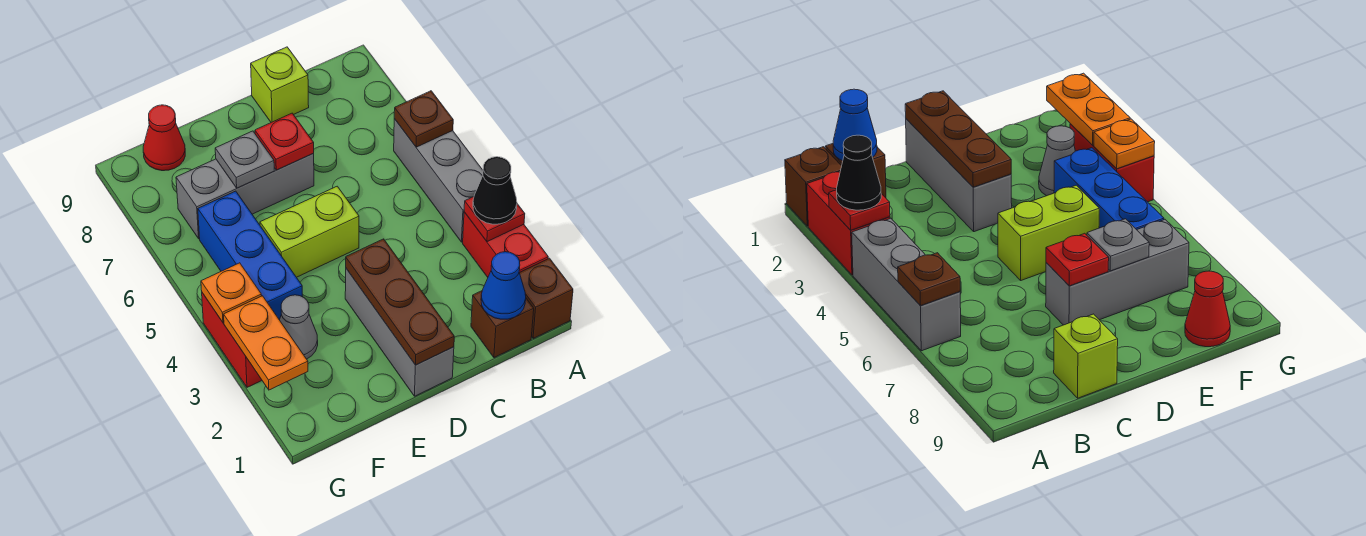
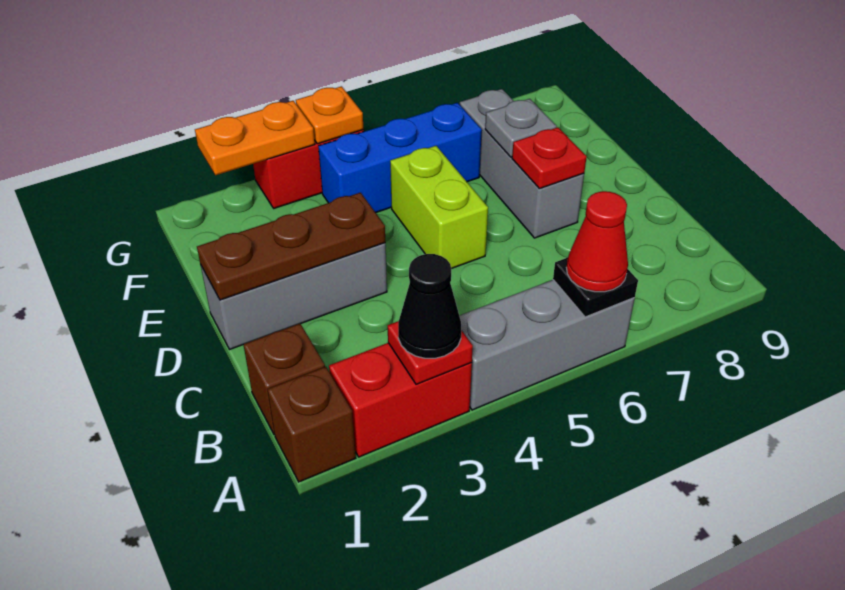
brown 1x1 plate [394,91,453,147] -> black 1x1 plate [553,258,638,317]
blue 1x1 cone [481,252,526,319] -> none
lime 1x1 brick [251,47,309,122] -> none
grey 1x1 cone [280,295,318,359] -> none
red 1x1 cone [143,105,185,171] -> red 1x1 cone moved to [567,191,628,292]

